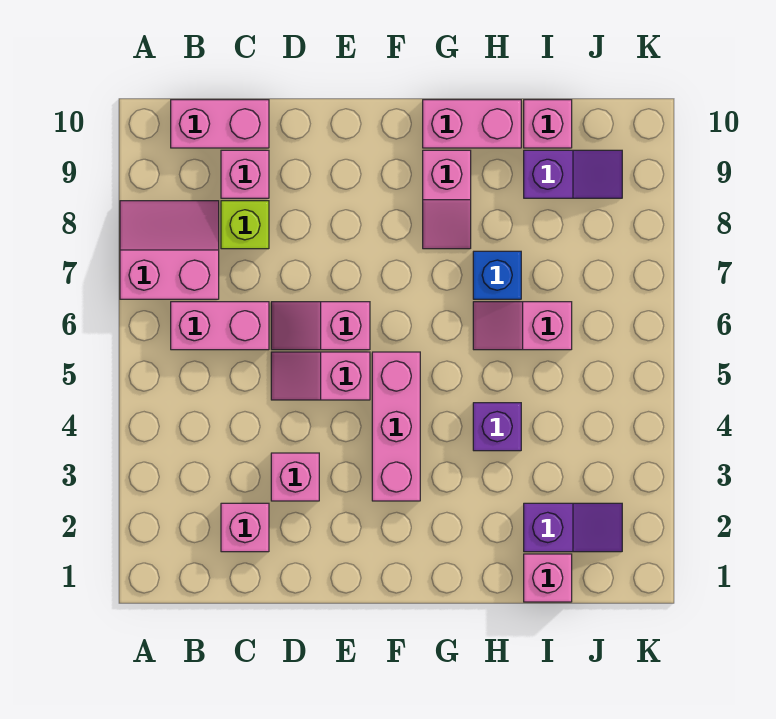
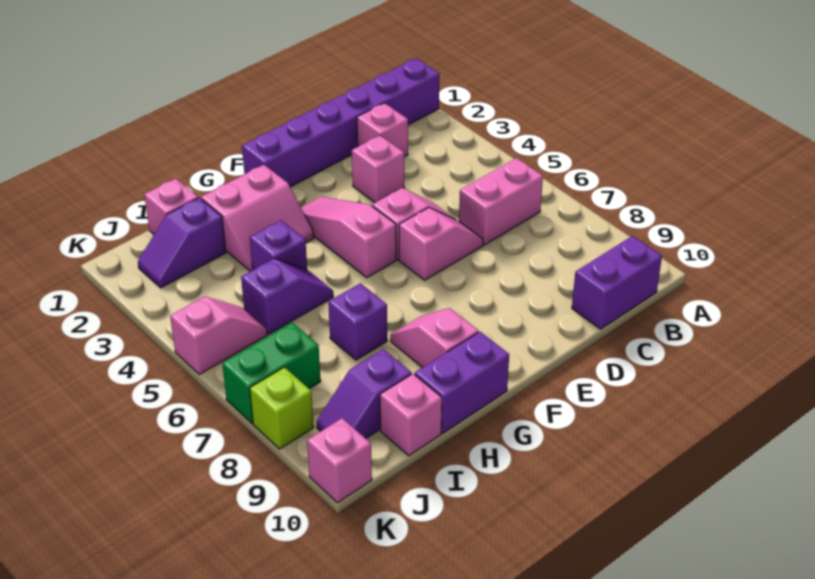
none -> purple 1x6 brick [242,58,439,187]
pink 2x2 slope [120,201,219,299] -> pink 2x2 slope moved to [201,165,314,271]
pink 1x2 brick [171,100,269,148] -> purple 1x2 brick [572,236,662,329]
lime 1x1 brick [221,201,269,249] -> lime 1x1 brick moved to [250,367,314,449]
pink 1x1 brick [221,150,269,198] -> pink 1x1 brick moved to [307,418,372,503]
pink 1x3 brick [372,352,420,501] -> pink 1x3 slope [301,197,396,278]
pink 1x2 brick [423,100,521,148] -> purple 1x2 brick [415,332,509,433]
none -> purple 1x2 slope [241,258,333,334]
pink 1x2 slope [473,302,572,350] -> pink 1x2 slope moved to [170,296,267,374]
blue 1x1 brick [473,251,521,299] -> purple 1x1 brick [328,283,387,360]
none -> green 1x2 brick [222,323,321,423]

